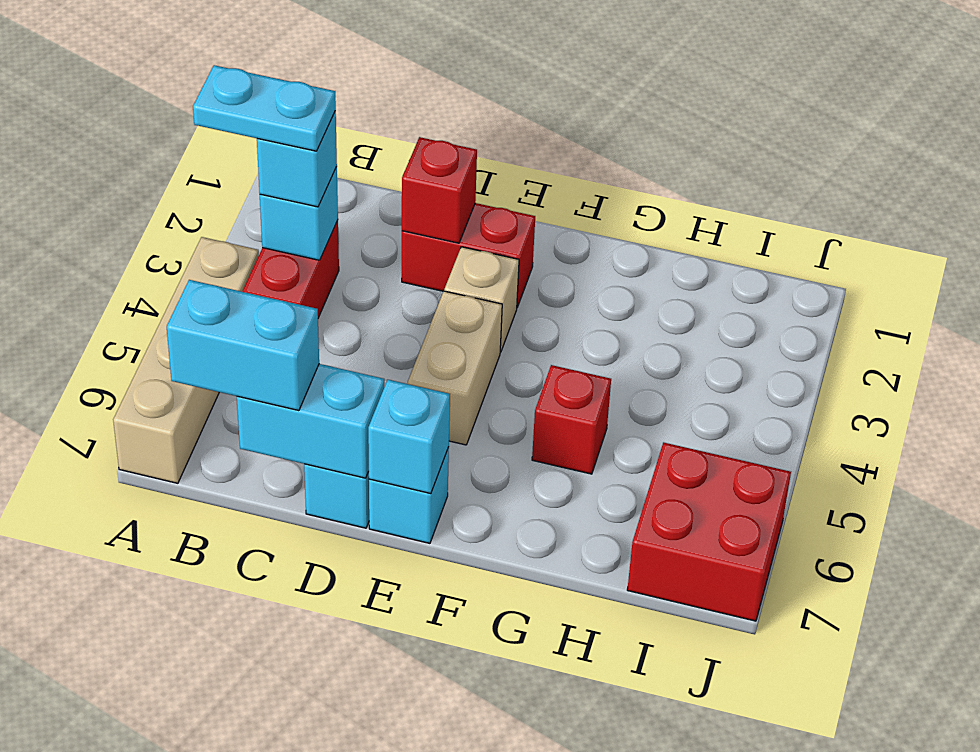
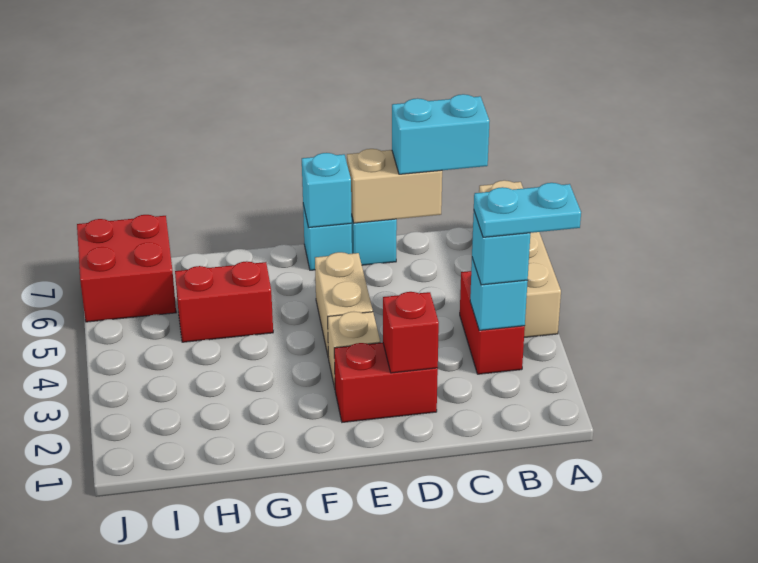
cyan 1x2 brick [237,364,384,478] -> tan 1x2 brick [347,149,442,223]
red 1x1 brick [532,365,611,474] -> red 1x2 brick [175,261,273,342]

